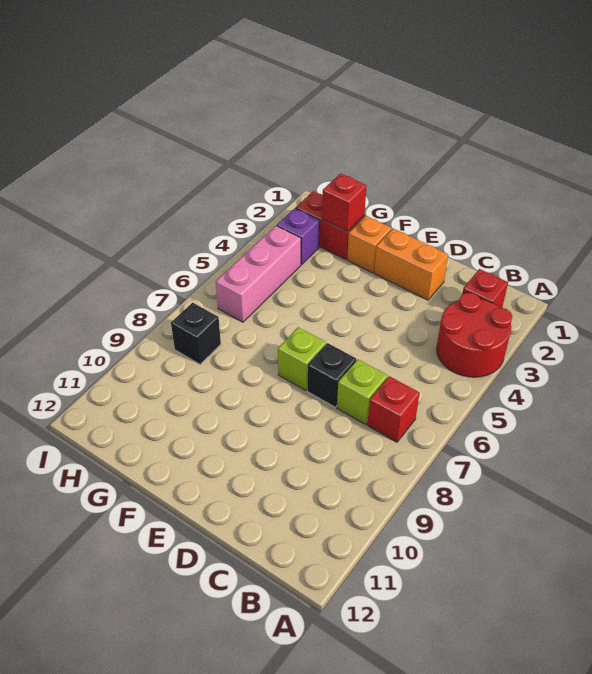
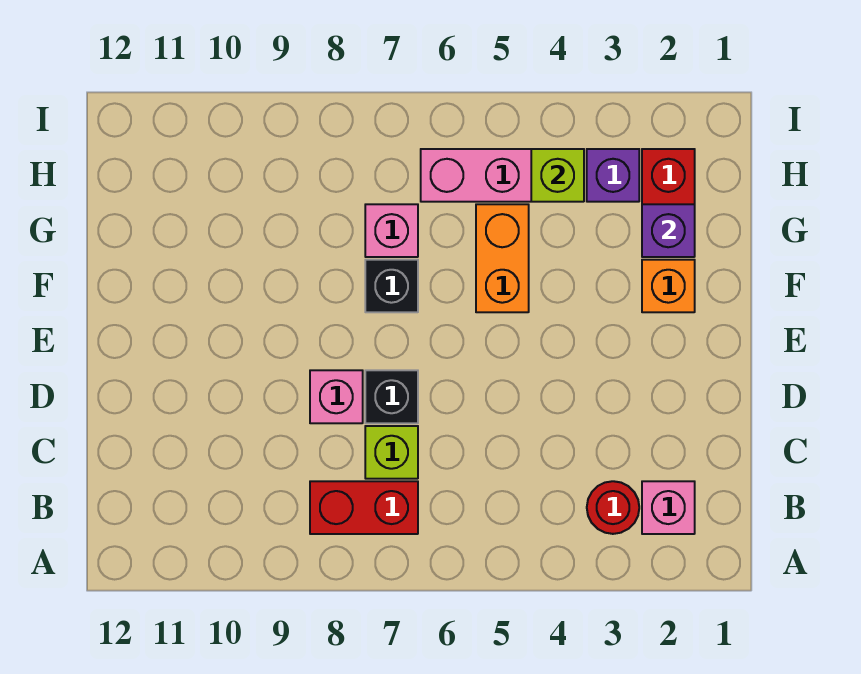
red 2x2 round brick [437,293,512,377] -> red 1x1 round brick [587,481,639,534]
red 1x1 brick [462,269,508,308] -> pink 1x1 brick [642,481,695,534]
red 1x1 brick [367,376,420,442] -> red 1x2 brick [310,481,418,534]
orange 1x2 brick [374,229,448,300] -> orange 1x2 brick moved to [476,204,529,312]
none -> pink 1x1 brick [310,370,363,423]
lime 1x1 brick [278,327,326,390] -> lime 1x1 brick moved to [531,149,584,202]
red 1x1 brick [322,173,367,232] -> purple 1x1 brick [642,204,695,257]
none -> pink 1x1 brick [365,204,418,257]
black 1x1 brick [171,303,221,364] -> black 1x1 brick moved to [365,260,418,312]

